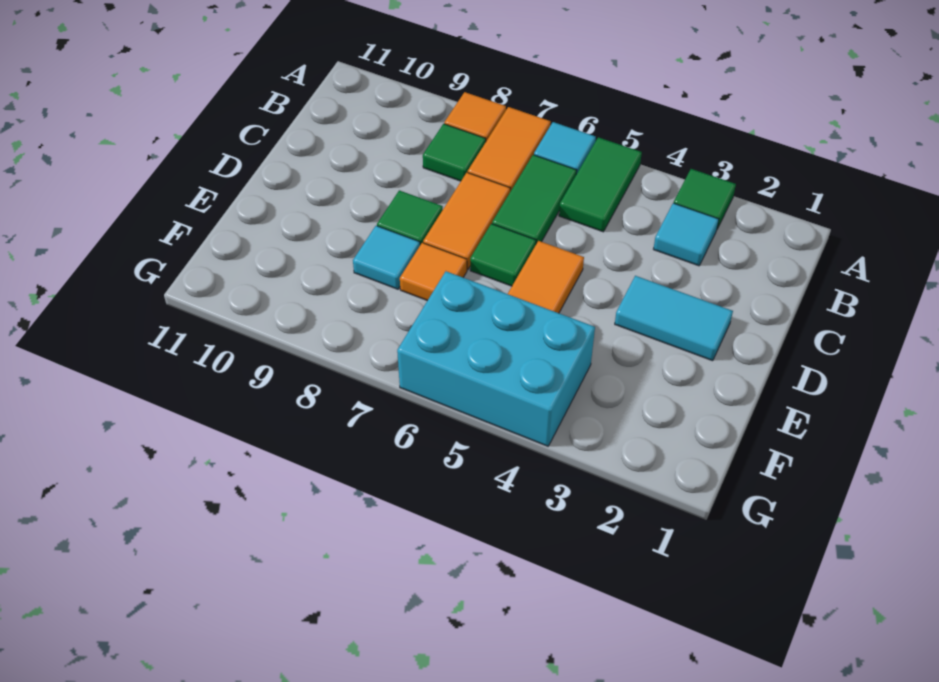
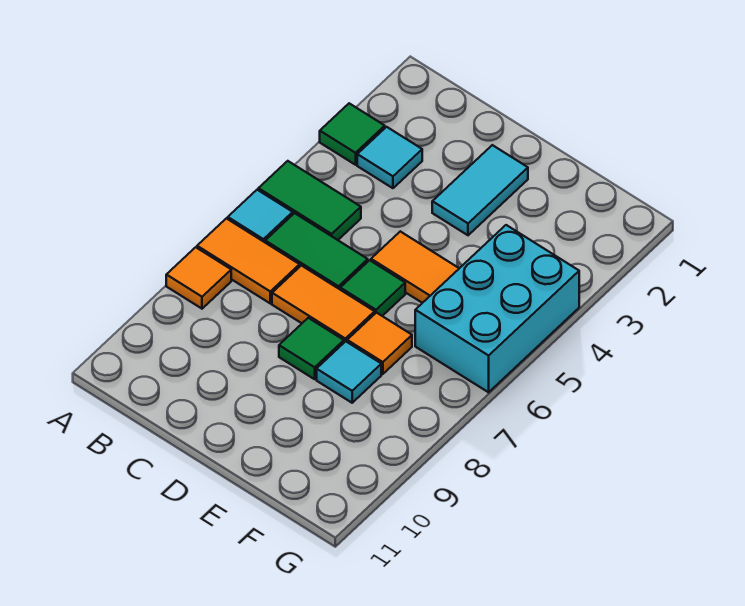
green 1x1 tile [423,124,486,181] -> none

